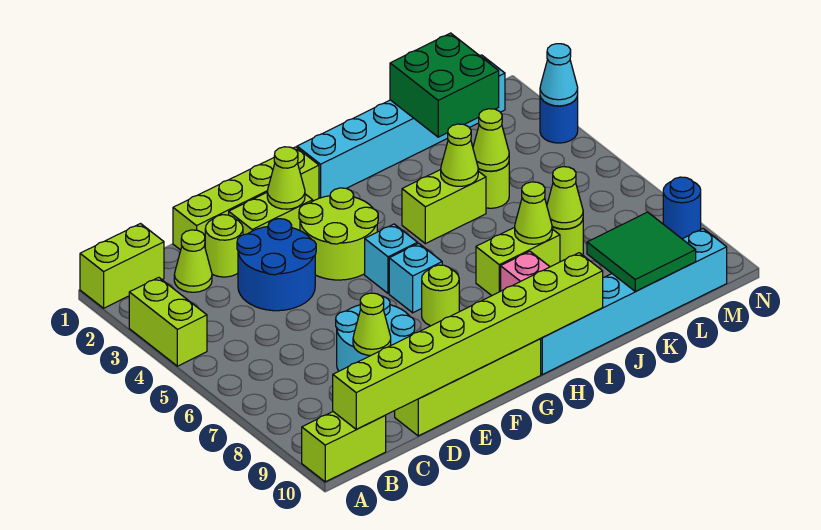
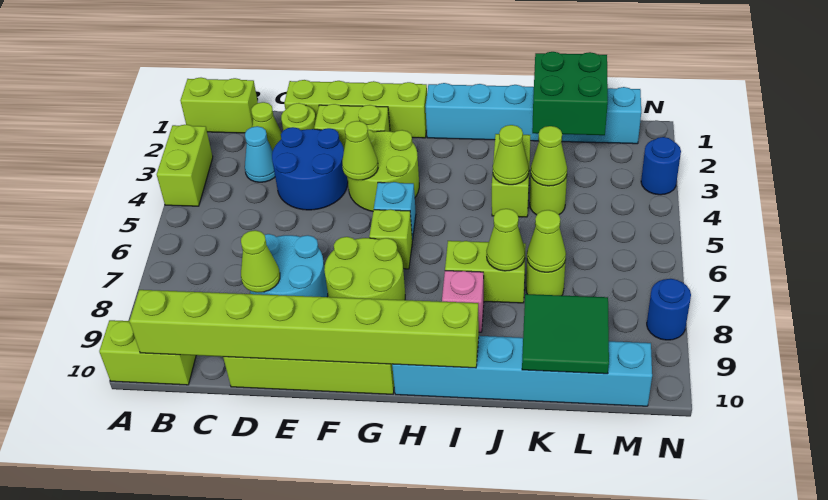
lime 1x1 cone [267,147,305,209] -> lime 1x1 cone moved to [342,121,378,180]
cyan 1x1 brick [389,243,442,313] -> lime 1x1 brick [369,209,412,269]
lime 1x1 round brick [422,265,459,326] -> lime 2x2 round brick [324,237,405,300]
lime 1x2 brick [402,170,486,244] -> lime 1x2 brick turned to [492,134,530,217]
cyan 1x1 cone [540,44,578,106] -> cyan 1x1 cone moved to [245,126,275,182]

